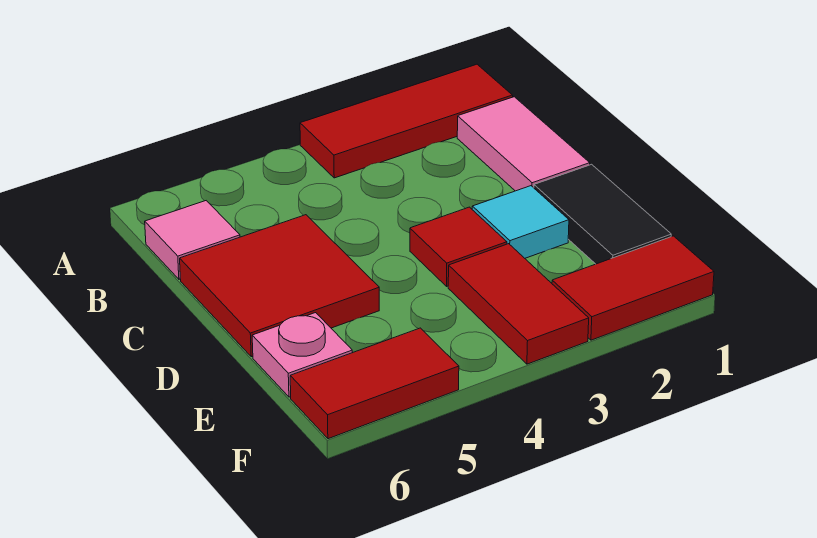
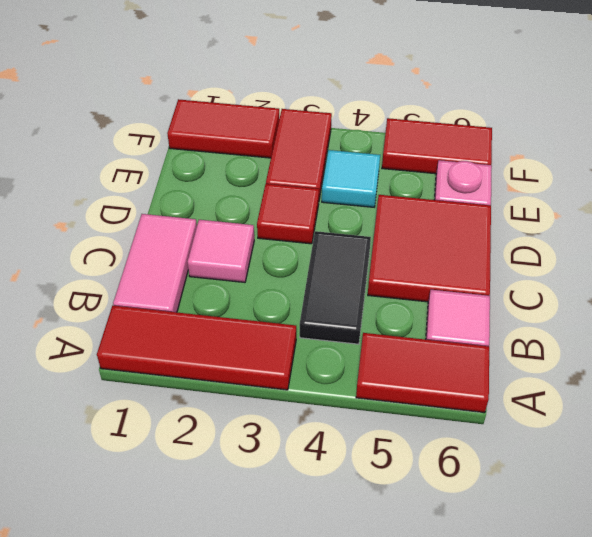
none -> red 1x2 tile [356,333,489,413]
none -> pink 1x1 tile [188,220,254,282]
black 1x2 tile [534,164,671,264] -> black 1x2 tile moved to [300,231,371,344]
cyan 1x1 tile [472,186,569,258] -> cyan 1x1 tile moved to [322,150,380,207]

